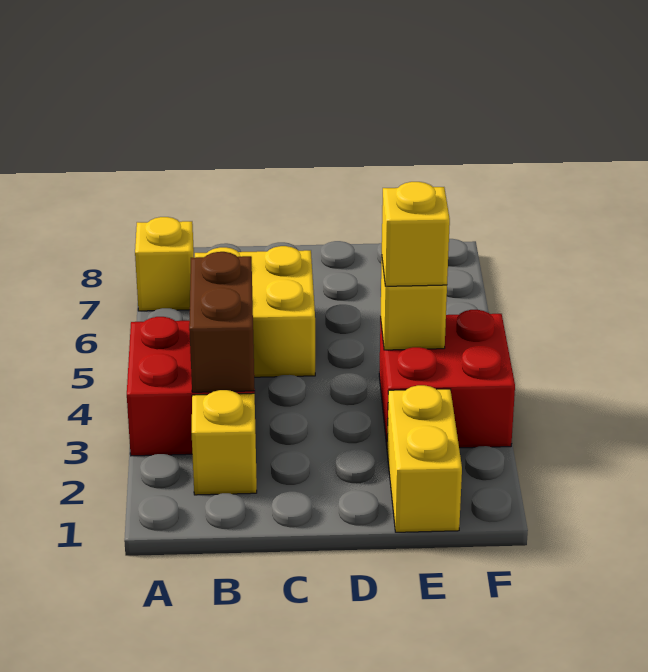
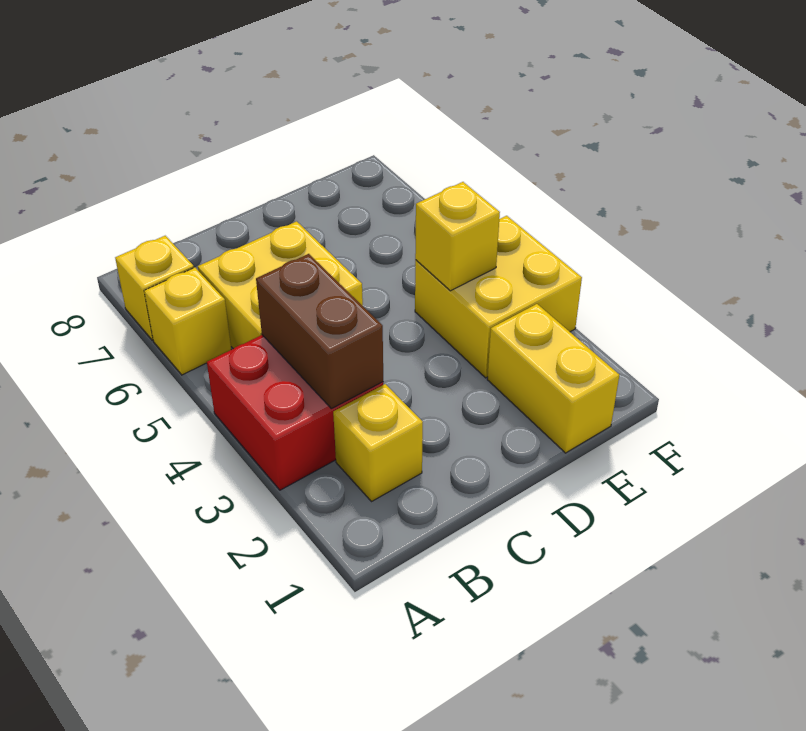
red 2x2 brick [379,310,515,448] -> yellow 2x2 brick [415,216,582,378]
yellow 1x1 brick [382,182,450,286] -> yellow 1x1 brick moved to [144,268,231,375]

